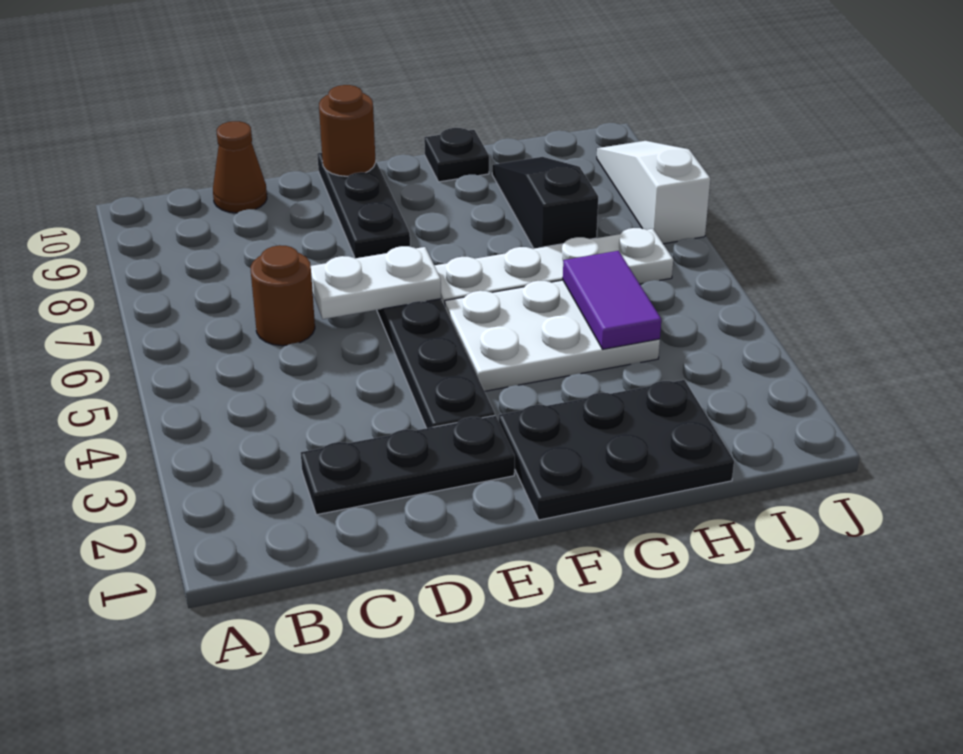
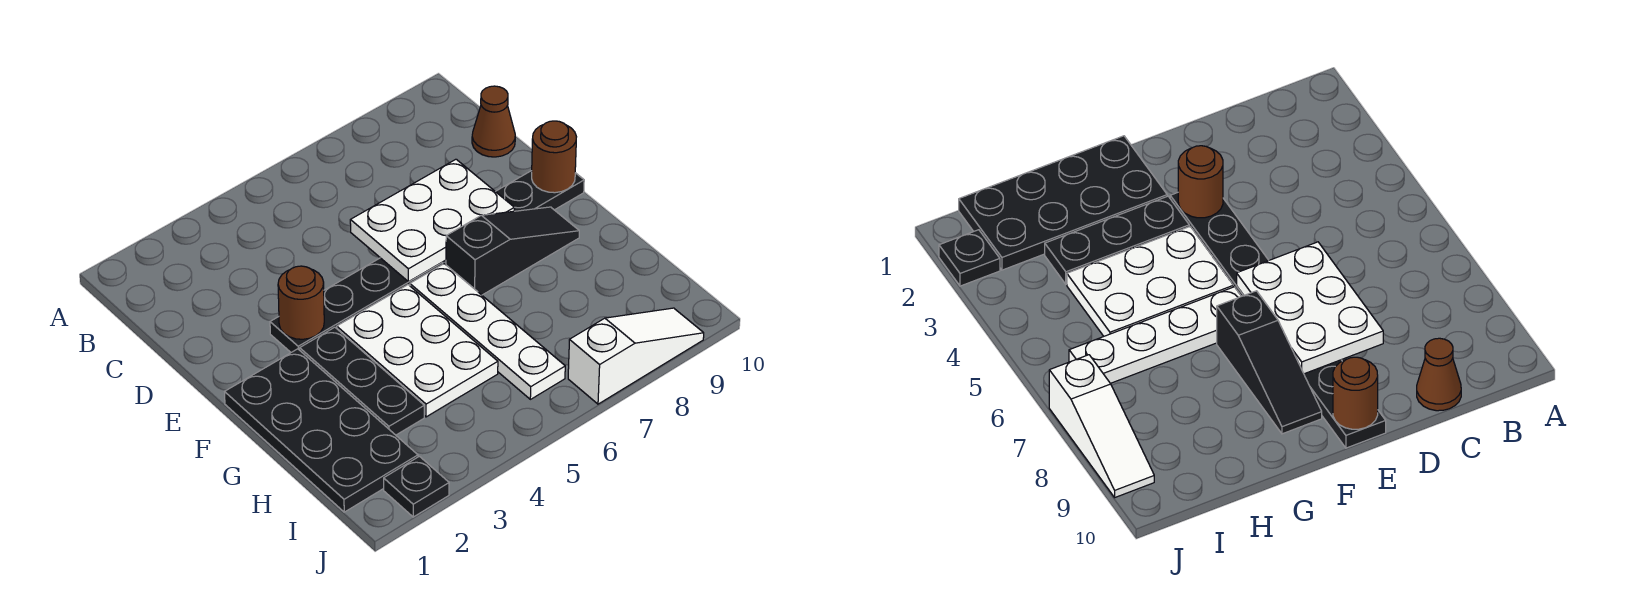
black 1x3 plate [301,415,515,515] -> black 1x3 plate moved to [300,327,424,435]
brown 1x1 round brick [250,245,315,346] -> brown 1x1 round brick moved to [278,266,324,339]
white 1x2 plate [311,246,441,319] -> white 2x3 plate [350,159,514,282]
black 2x3 plate [499,380,734,520] -> black 2x4 plate [225,349,418,512]
black 1x1 plate [424,128,489,182] -> black 1x1 plate moved to [384,456,449,517]
purple 1x2 tile [563,251,661,349] -> none
black 1x3 slope [492,157,598,249] -> black 1x3 slope moved to [446,207,579,295]

